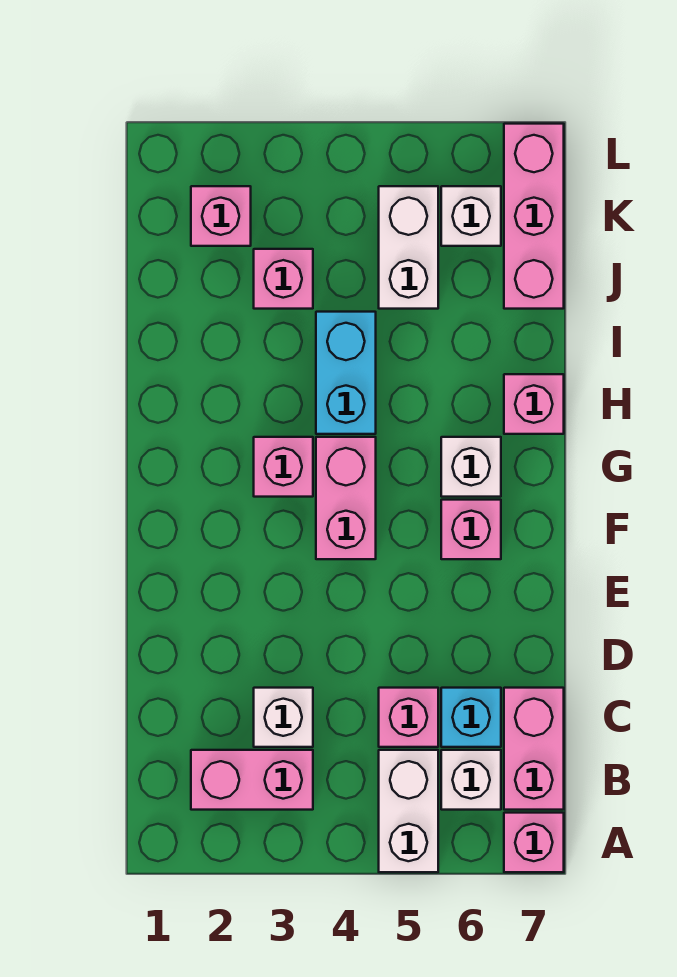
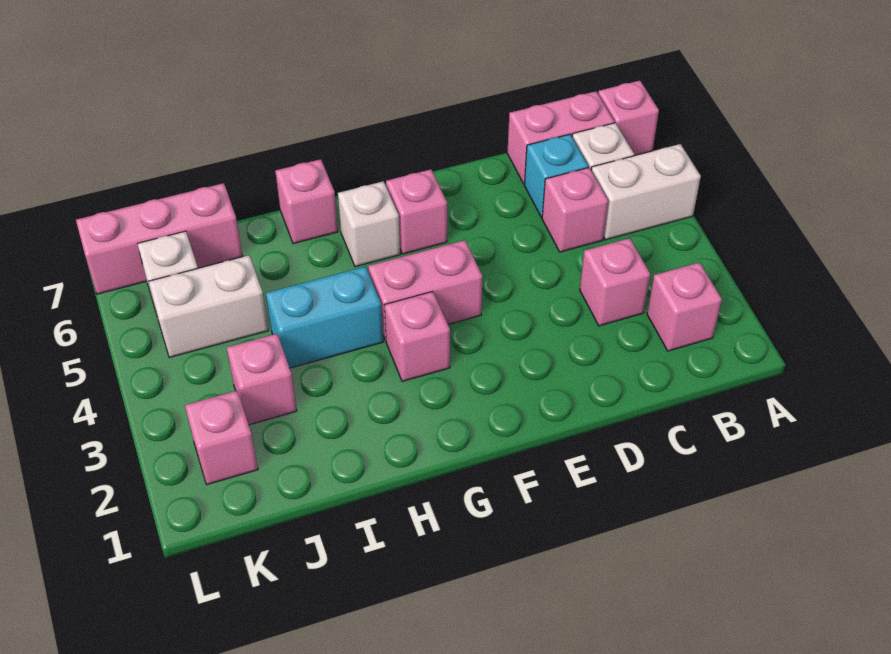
pink 1x2 brick [191,750,313,810] -> pink 1x1 brick [647,262,722,351]
white 1x1 brick [254,688,313,747] -> pink 1x1 brick [580,238,650,326]

